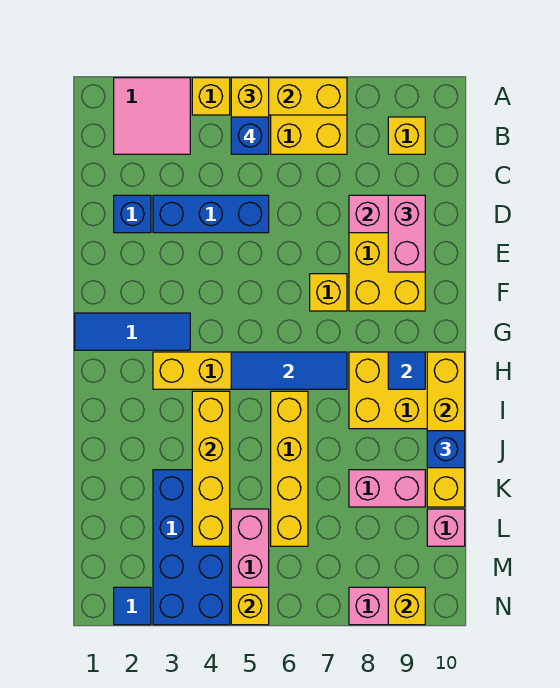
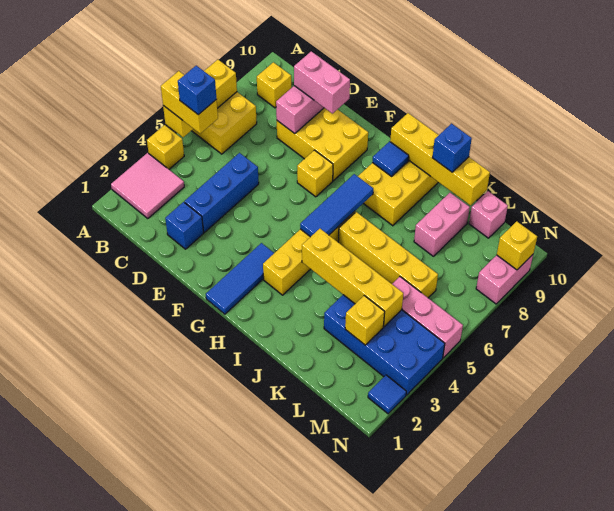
yellow 1x1 brick [231,587,269,625] -> yellow 1x1 brick moved to [345,296,385,345]

